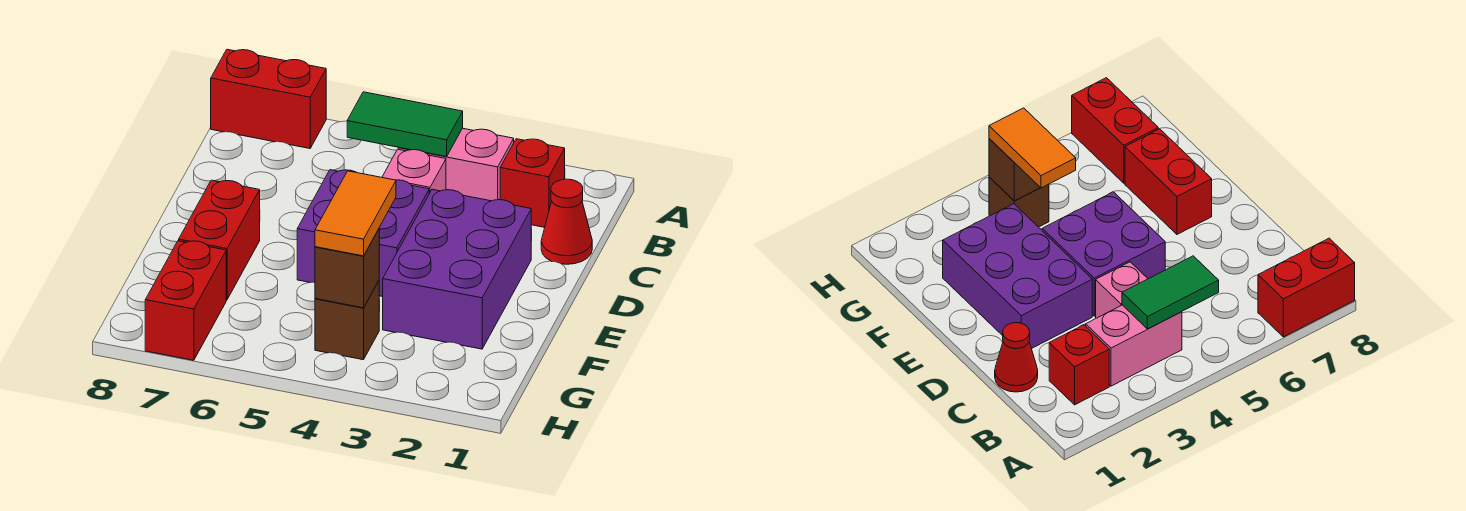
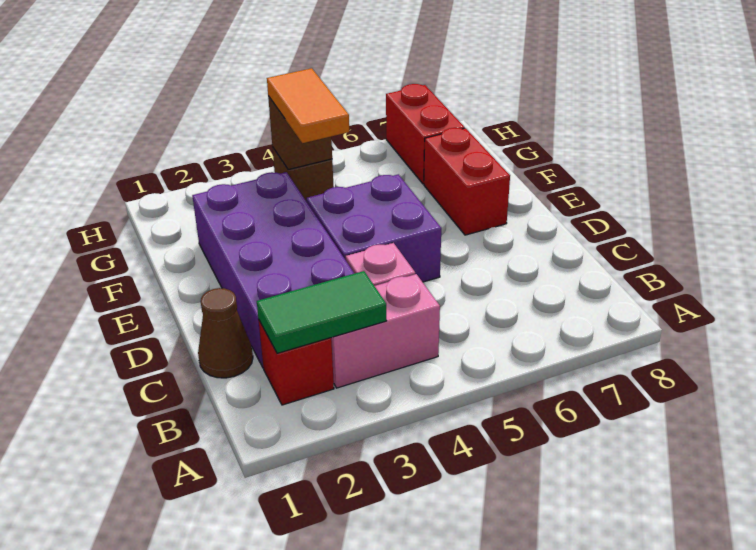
red 1x2 brick [211,49,326,149] -> none
green 1x2 tile [347,92,463,157] -> green 1x2 tile moved to [257,271,387,353]
red 1x1 cone [541,179,592,264] -> brown 1x1 cone [198,288,253,378]
purple 2x3 brick [383,189,531,349] -> purple 2x4 brick [192,172,354,367]

